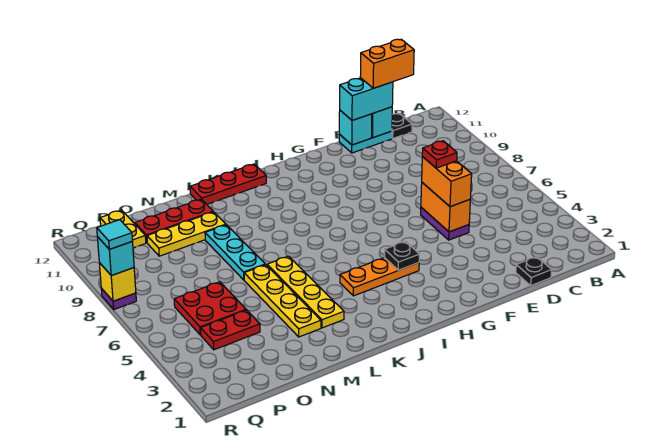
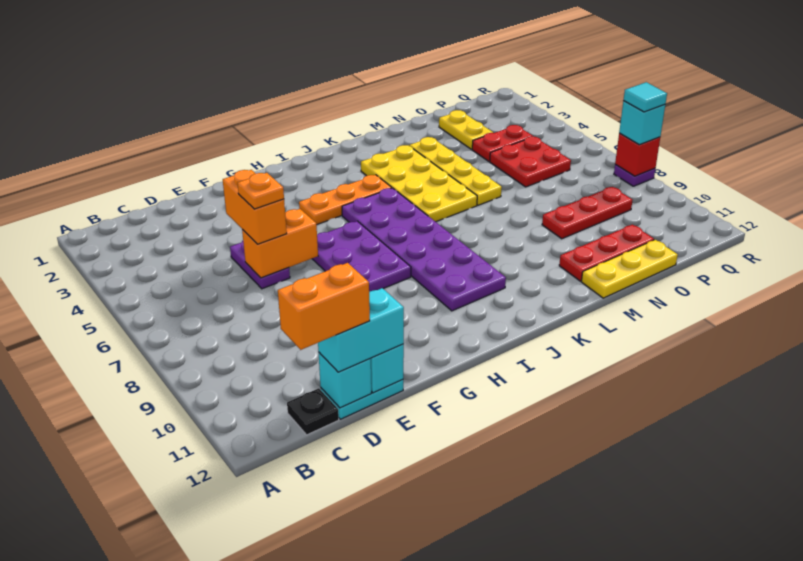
black 1x1 plate [516,257,552,286] -> none
orange 1x2 brick [421,183,470,232] -> orange 1x2 brick turned to [242,209,318,278]
red 1x1 plate [422,141,457,168] -> orange 1x1 plate [237,173,284,209]
none -> purple 2x3 plate [312,221,411,292]
black 1x1 plate [384,241,420,270] -> none
none -> purple 2x6 plate [342,188,506,311]
red 1x3 plate [190,164,266,204] -> red 1x3 plate moved to [542,187,632,239]
yellow 1x4 plate [267,256,344,328] -> yellow 2x4 plate [361,145,477,222]
cyan 1x3 plate [205,225,265,280] -> none
yellow 1x3 plate [147,212,226,256] -> yellow 1x3 plate moved to [581,240,678,298]
yellow 1x2 plate [100,210,146,248] -> yellow 1x2 plate moved to [439,110,493,149]
yellow 1x1 brick [99,263,136,301] -> red 1x1 brick [615,133,660,176]

